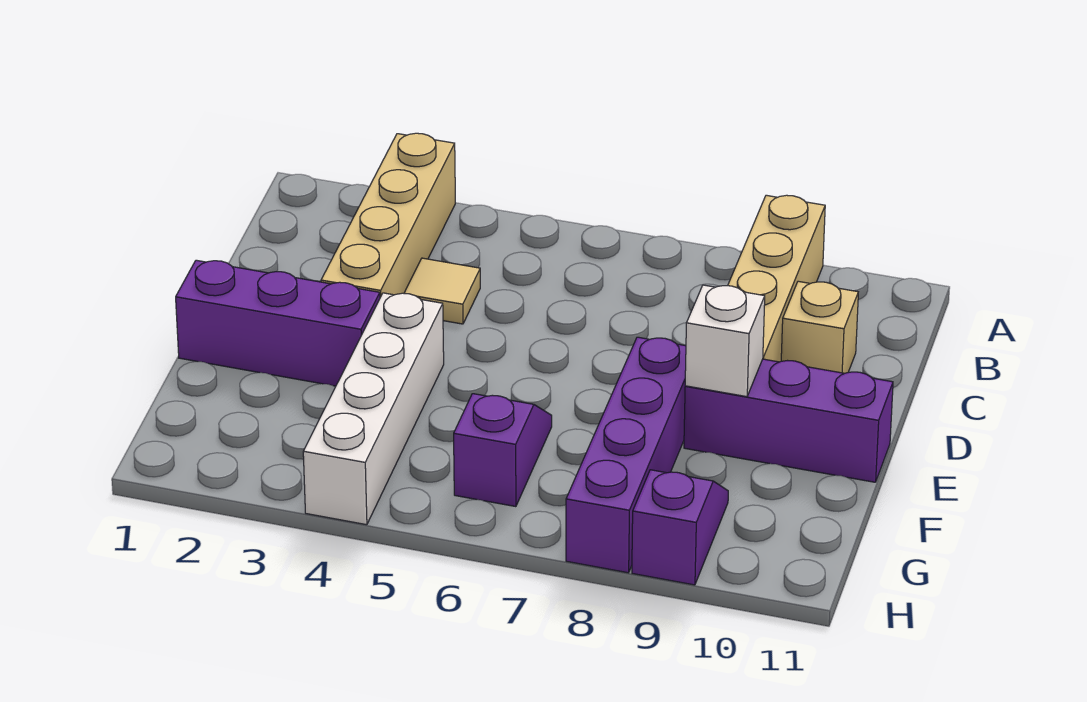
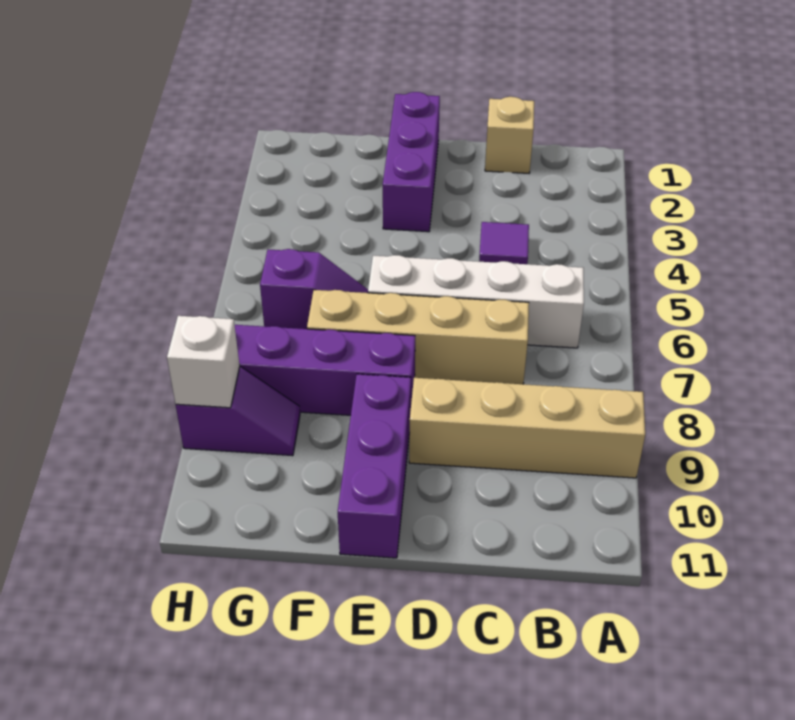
tan 1x4 brick [321,133,455,297] -> tan 1x4 brick moved to [307,290,529,384]
tan 1x1 tile [404,258,480,324] -> purple 1x1 tile [479,222,529,264]
tan 1x1 brick [781,281,858,373] -> tan 1x1 brick moved to [485,97,534,173]
white 1x4 brick [303,293,444,525] -> white 1x4 brick moved to [368,255,584,348]
white 1x1 brick [685,285,765,397] -> white 1x1 brick moved to [167,316,240,408]

